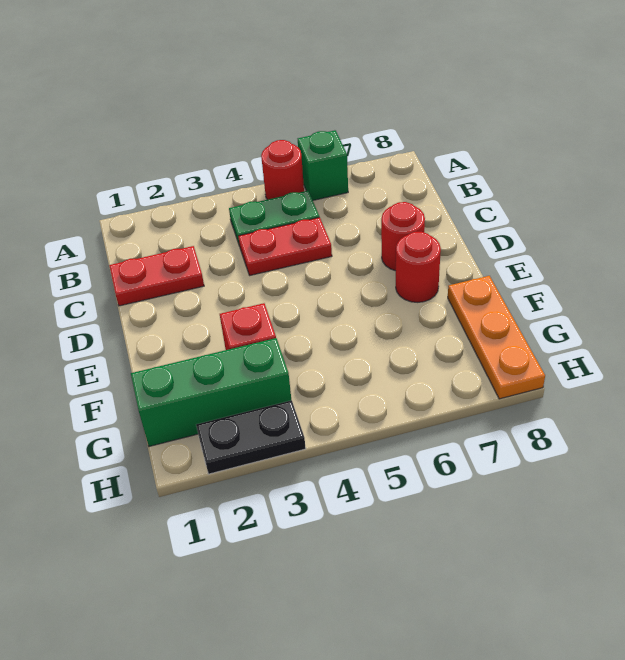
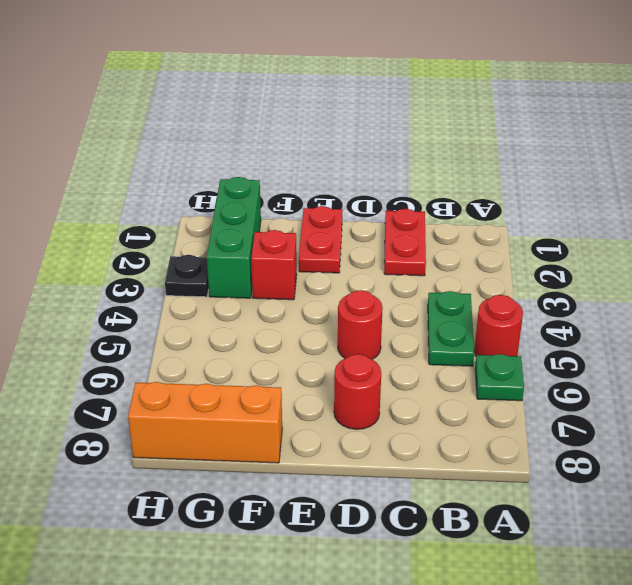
green 1x1 brick [298,130,348,200] -> green 1x1 plate [475,354,524,401]
red 1x2 plate [238,217,332,275] -> red 1x2 plate moved to [299,206,343,273]
red 1x1 round brick [396,232,441,302] -> red 1x1 round brick moved to [338,290,383,359]
orange 1x3 plate [448,276,545,399] -> orange 1x3 brick [128,382,282,463]
black 1x2 plate [196,400,306,474] -> black 1x1 plate [165,255,209,297]

